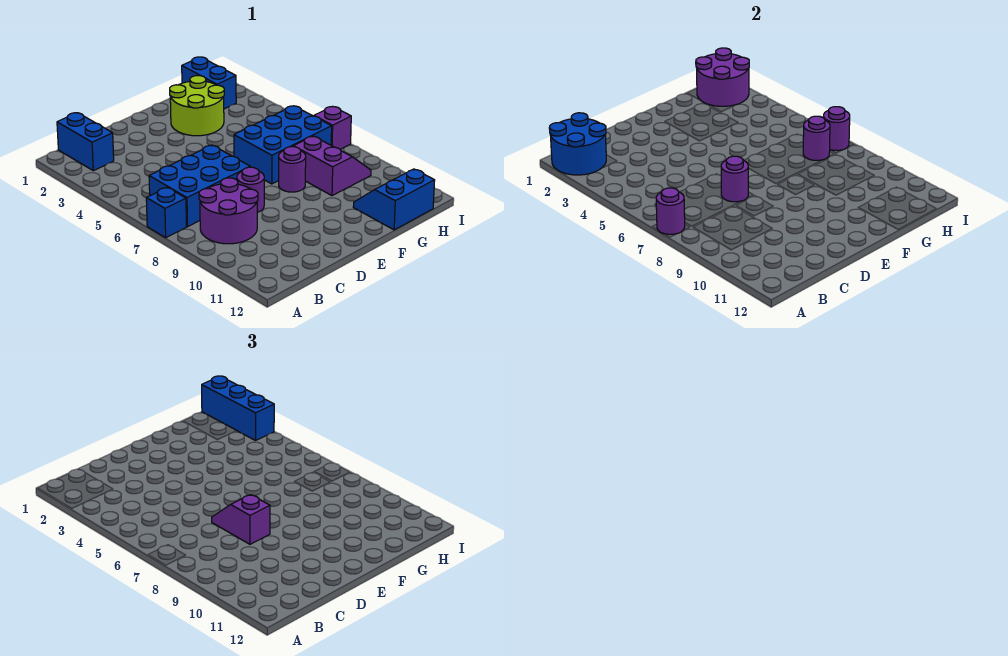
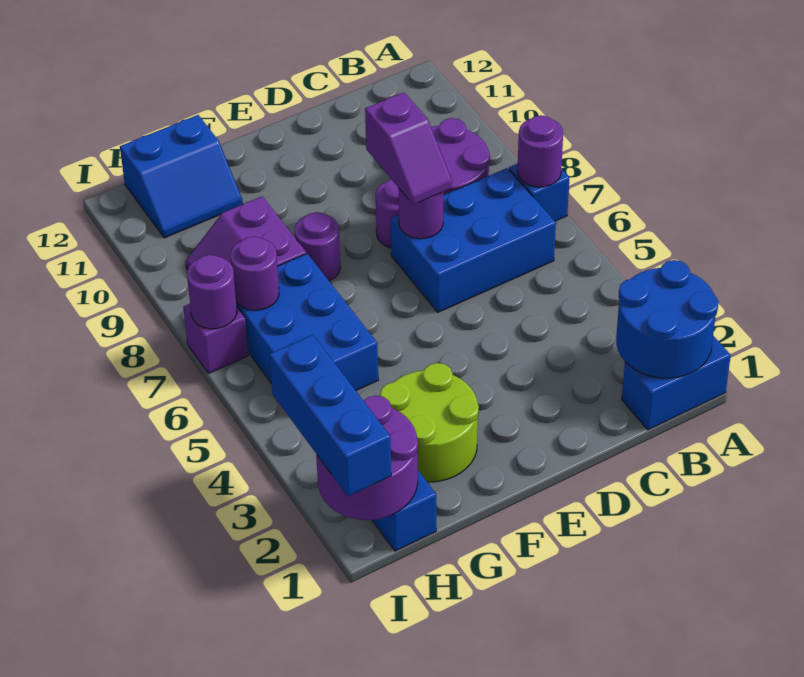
blue 1x2 brick [57,113,114,171] -> blue 1x2 brick turned to [622,336,731,430]
blue 2x3 brick [234,106,332,184] -> blue 2x3 brick turned to [236,254,378,390]

